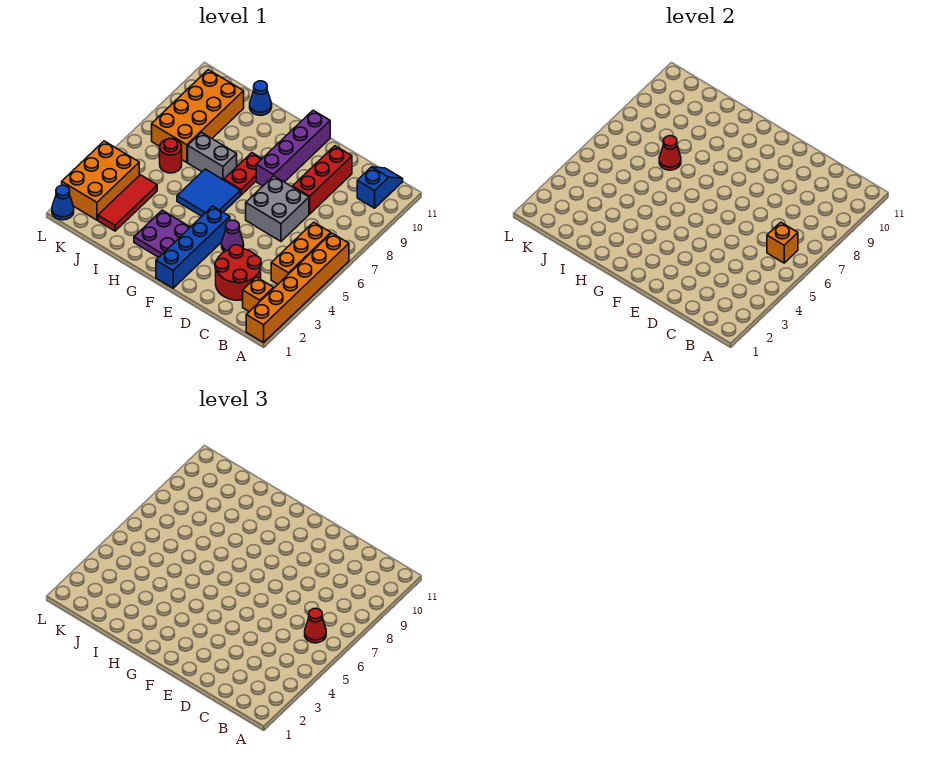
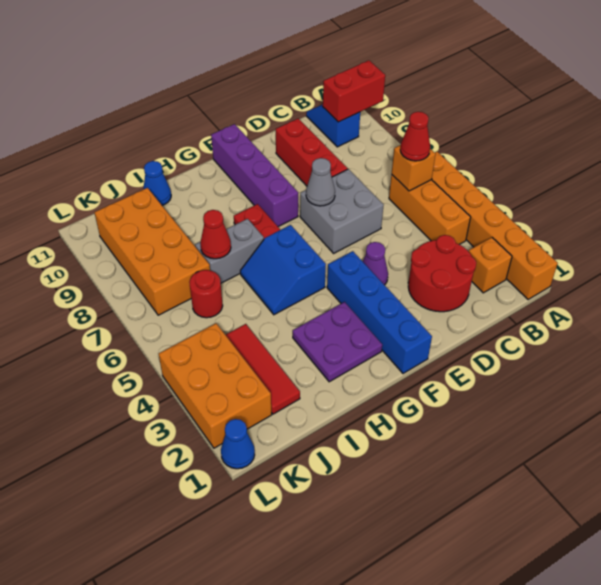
none -> red 1x2 brick [323,60,385,122]
none -> grey 1x1 cone [306,158,335,206]
blue 2x2 tile [177,169,240,216] -> blue 2x2 slope [240,225,326,315]

